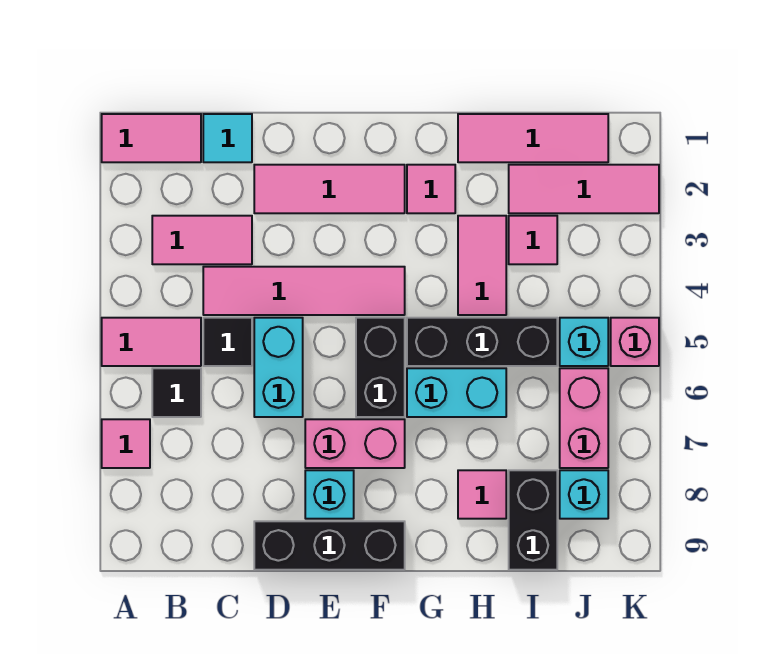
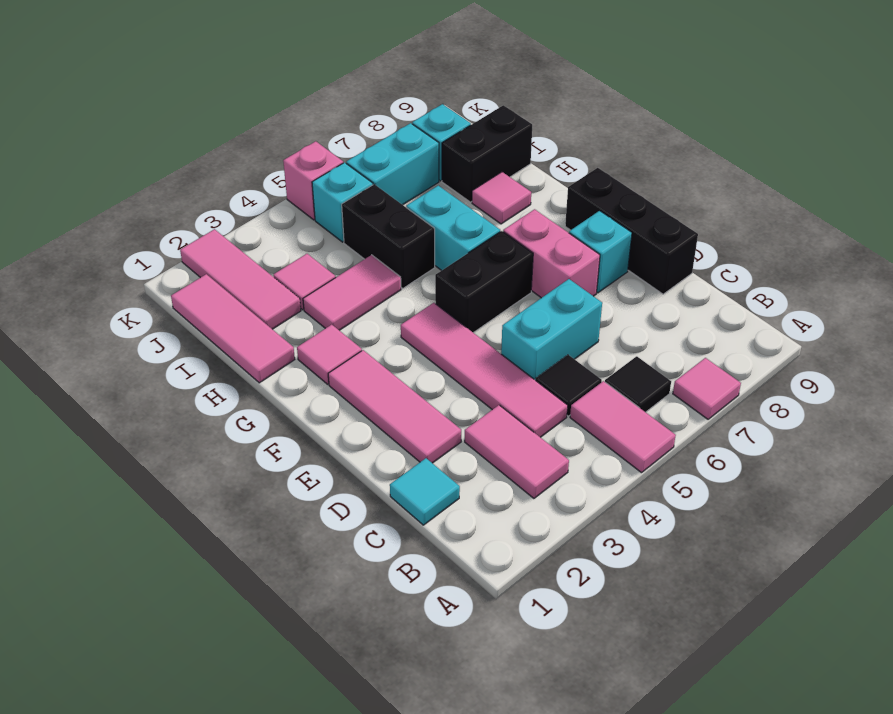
pink 1x2 tile [102,114,201,162] -> none
black 1x3 brick [407,318,557,366] -> black 1x2 brick [342,184,435,288]
pink 1x2 brick [560,368,608,468] -> cyan 1x2 brick [346,123,439,205]

